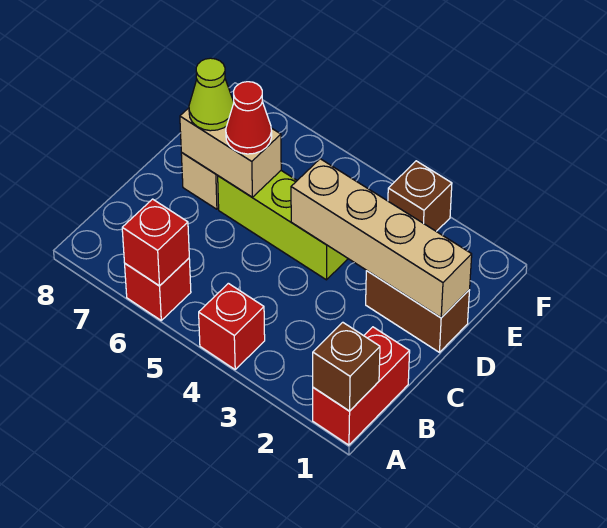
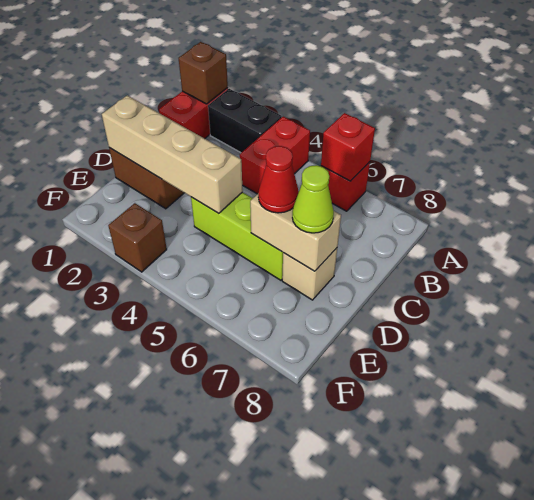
none -> black 1x2 brick [208,89,282,153]
red 1x1 brick [199,283,265,369] -> red 1x2 brick [240,117,310,194]

